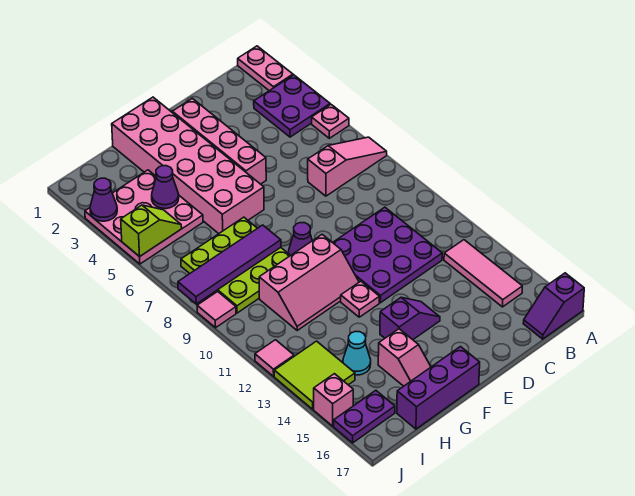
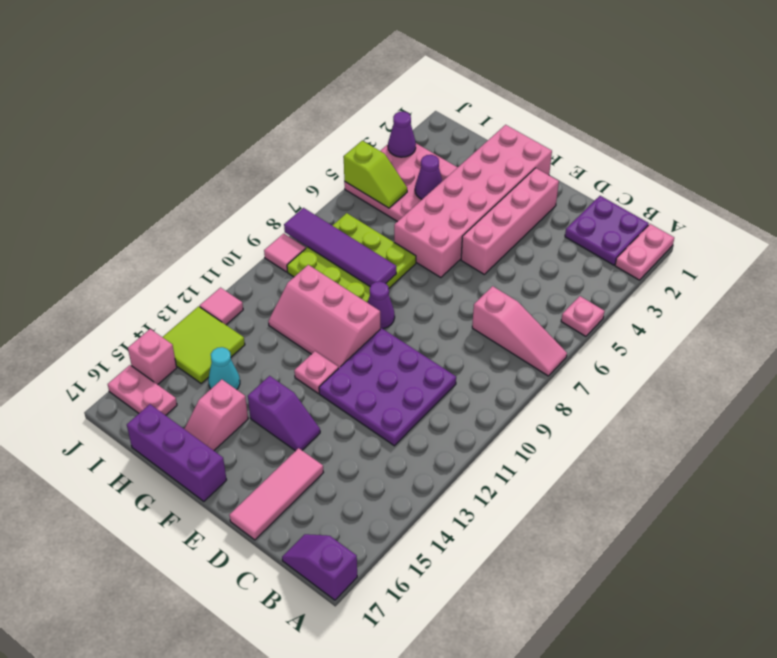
purple 2x2 plate [254,75,330,137] -> purple 2x2 plate moved to [565,196,649,265]
pink 1x3 tile [444,240,522,307] -> pink 1x3 tile moved to [229,448,323,540]
purple 1x2 plate [334,390,395,443] -> pink 1x2 plate [108,365,177,415]

